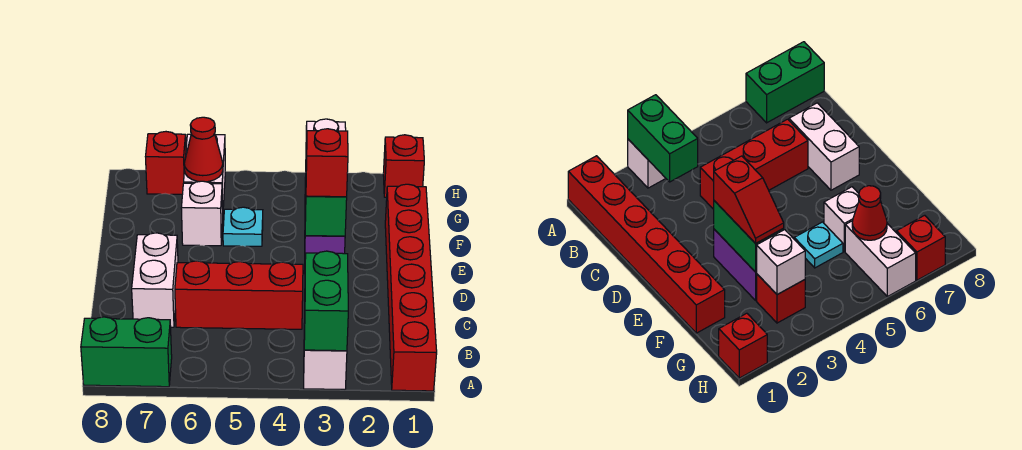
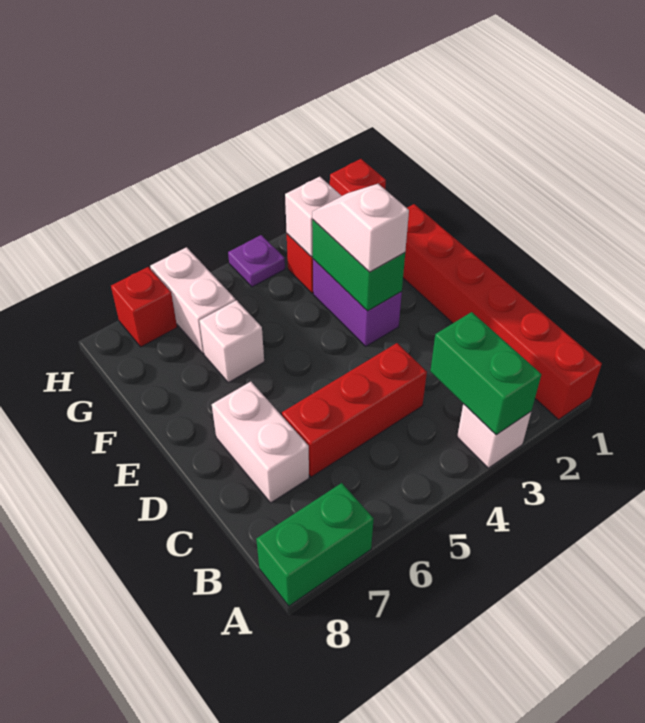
red 1x2 slope [306,129,348,197] -> white 1x2 slope [312,184,409,272]
cyan 1x1 plate [223,207,263,246] -> none
red 1x1 cone [184,117,223,182] -> none
none -> purple 1x1 plate [228,235,285,287]

